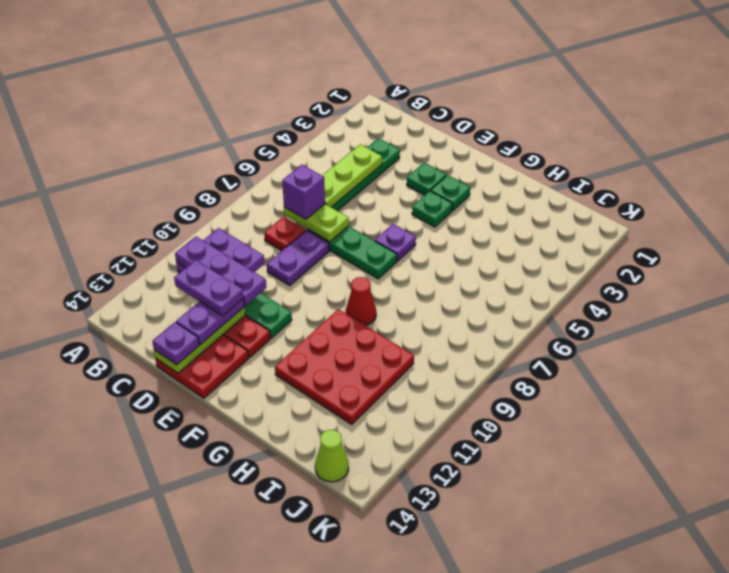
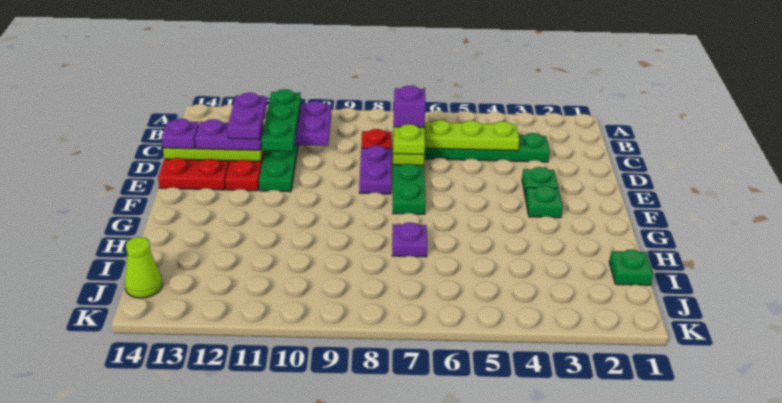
purple 1x3 plate [175,237,266,305] -> green 1x3 plate [261,89,301,151]
none -> lime 1x1 plate [393,124,425,155]
purple 1x2 plate [267,230,329,286] -> purple 1x2 plate turned to [359,145,392,194]
green 1x1 plate [412,191,453,227] -> green 1x1 plate moved to [609,250,653,285]
purple 1x1 plate [375,224,416,261] -> purple 1x1 plate moved to [392,222,427,257]
red 1x1 cone [346,277,376,326] -> none
red 3x3 plate [275,309,414,424] -> none

